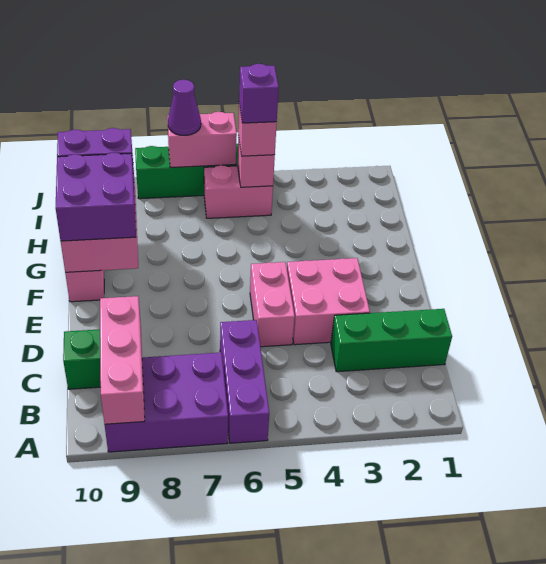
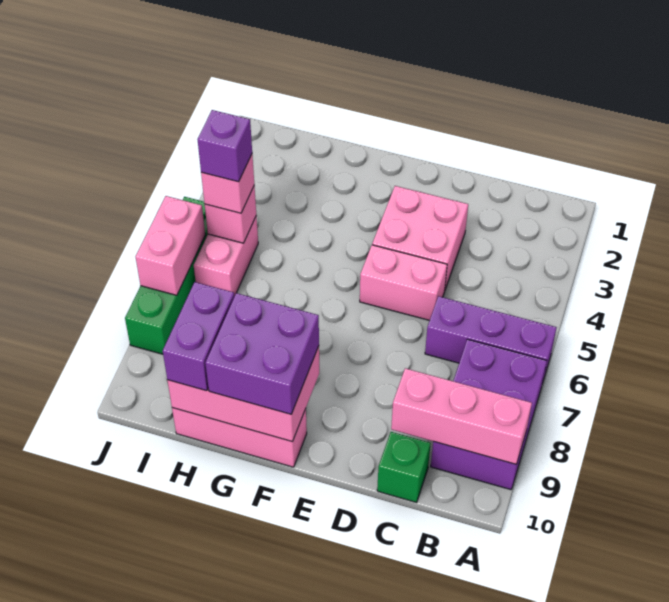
green 1x3 brick [331,309,452,372] -> none
purple 1x1 cone [168,80,201,136] -> none

